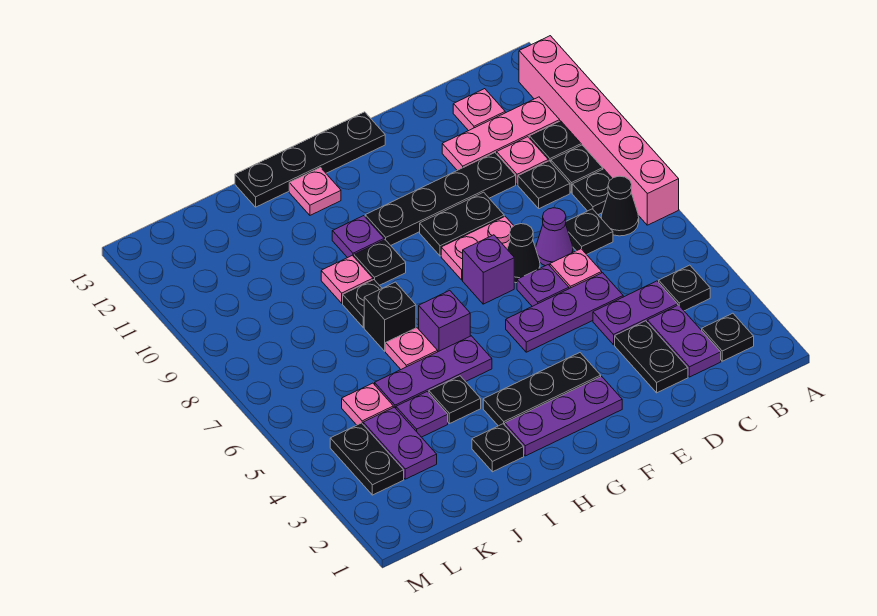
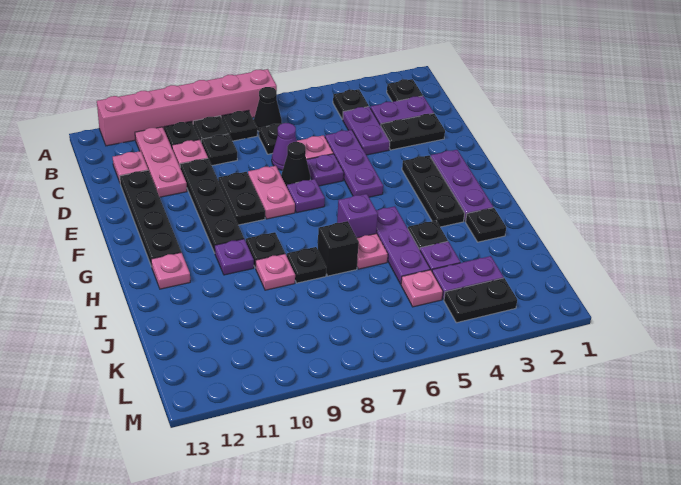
purple 1x1 brick [463,235,514,304] -> purple 1x1 plate [287,179,325,213]
black 1x4 plate [235,112,385,207] -> black 1x4 plate moved to [120,170,181,267]

